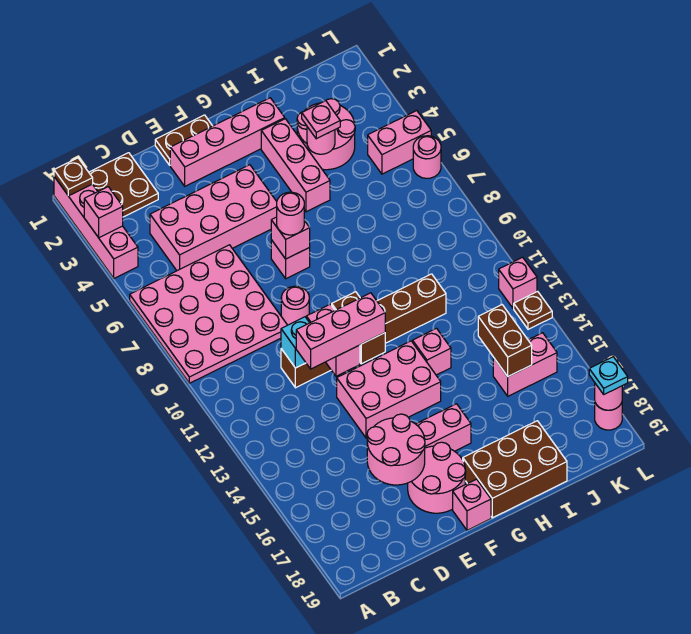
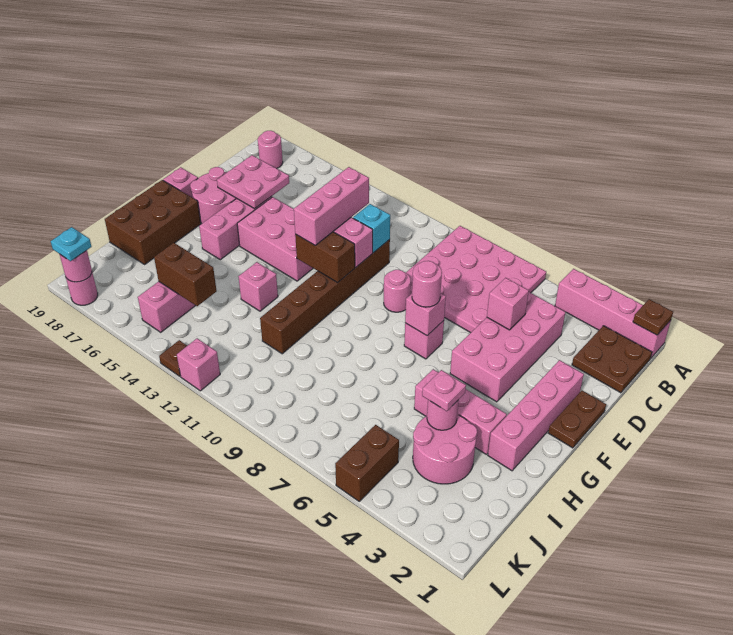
pink 1x1 brick [84,187,123,238] -> pink 1x1 brick moved to [487,278,529,330]
pink 2x2 round brick [367,414,425,485] -> pink 2x2 plate [217,155,289,209]
pink 2x3 brick [337,341,441,438] -> pink 2x3 brick turned to [237,197,313,281]
pink 1x2 brick [368,111,431,174] -> brown 1x2 brick [335,425,399,501]
pink 1x1 round brick [413,136,441,178] -> pink 1x1 round brick moved to [258,131,283,168]

